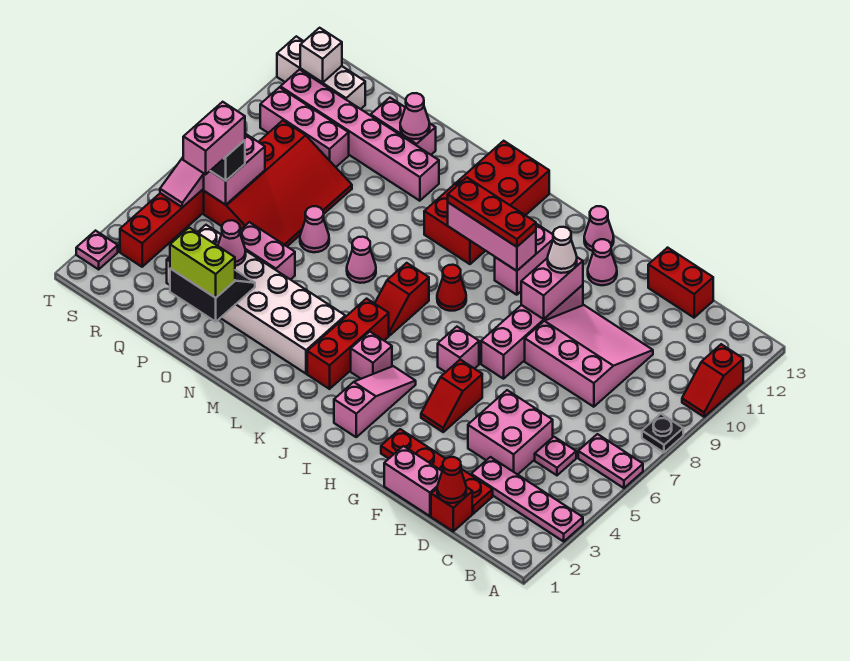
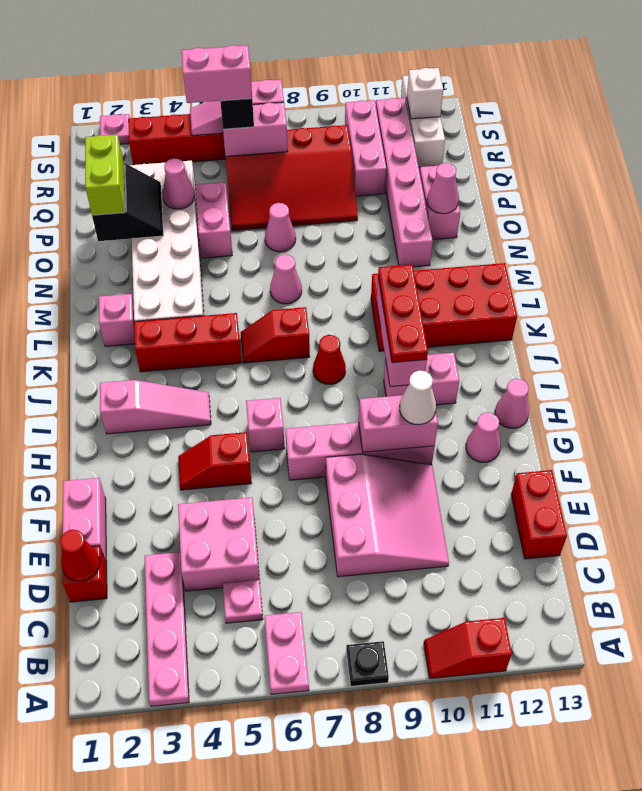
red 1x4 plate [381,429,493,514] -> none
pink 1x1 brick [351,332,392,379] -> pink 1x1 brick moved to [99,294,135,346]

